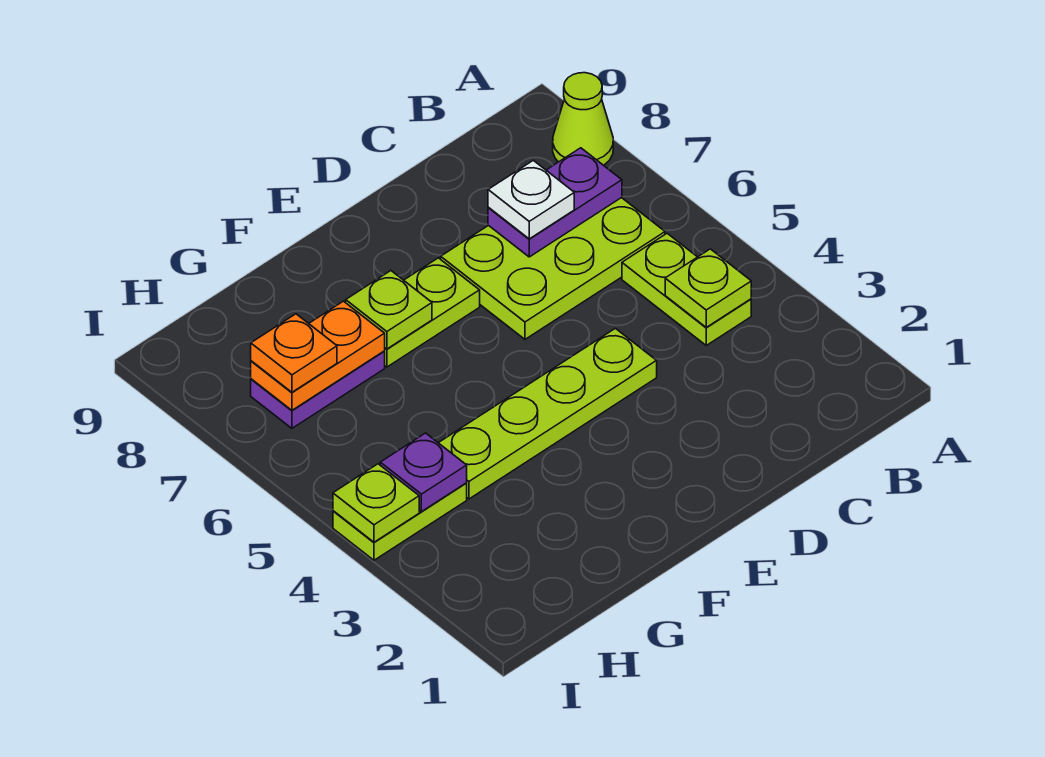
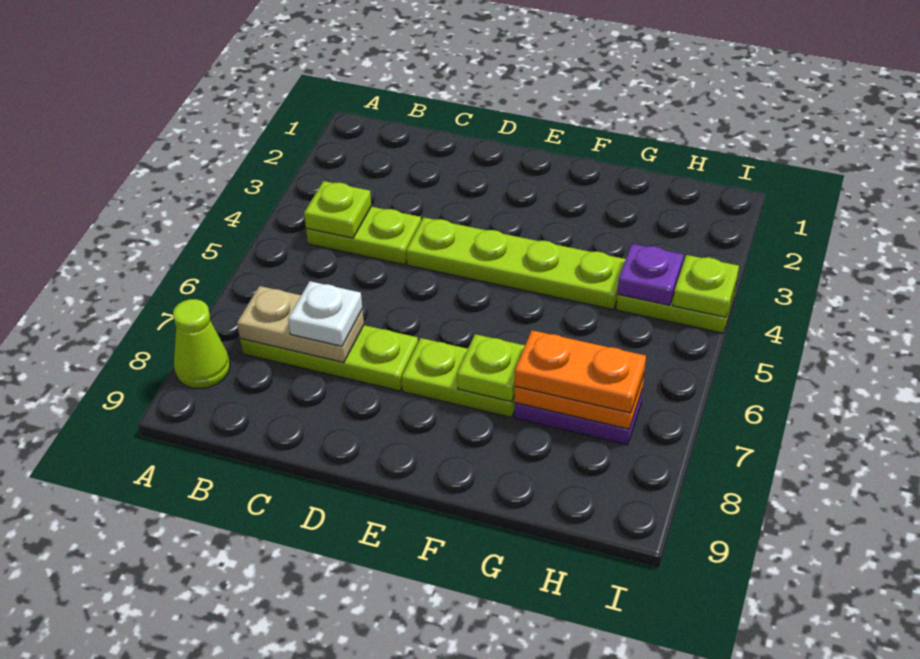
lime 1x2 plate [622,233,751,345] -> lime 1x2 plate turned to [306,207,421,265]
lime 2x3 plate [441,198,665,339] -> lime 1x3 plate [240,325,418,391]
purple 1x2 plate [488,148,622,257] -> tan 1x2 plate [237,286,364,362]
orange 1x1 plate [251,314,337,392] -> orange 1x2 plate [515,330,646,413]

